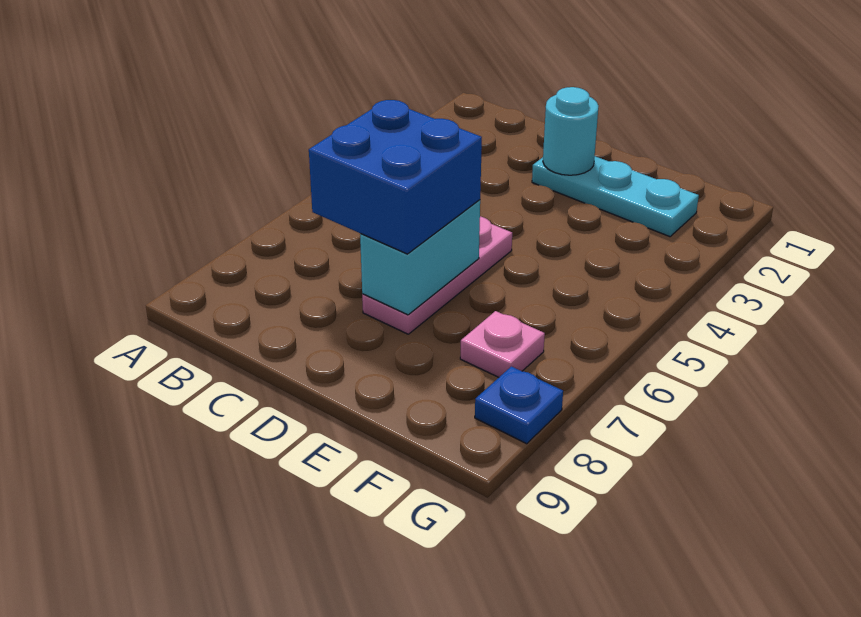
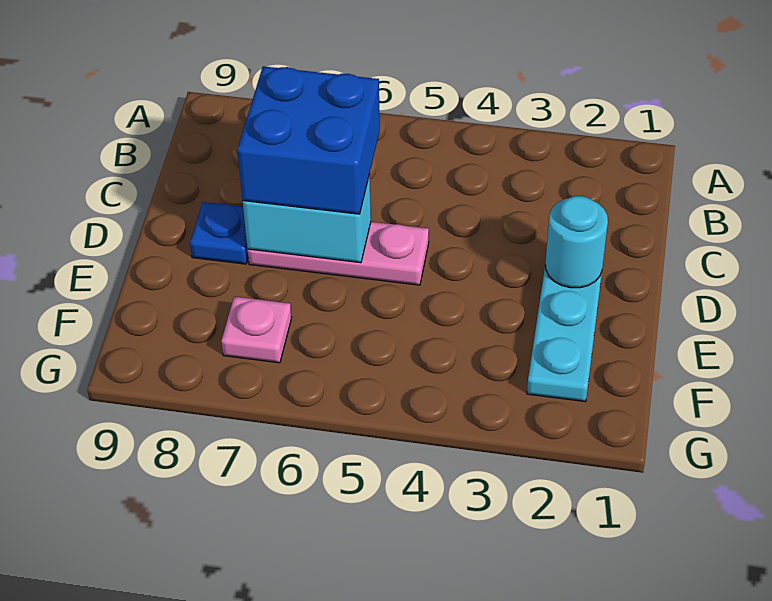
blue 1x1 plate [475,366,563,444] -> blue 1x1 plate moved to [190,202,248,264]

